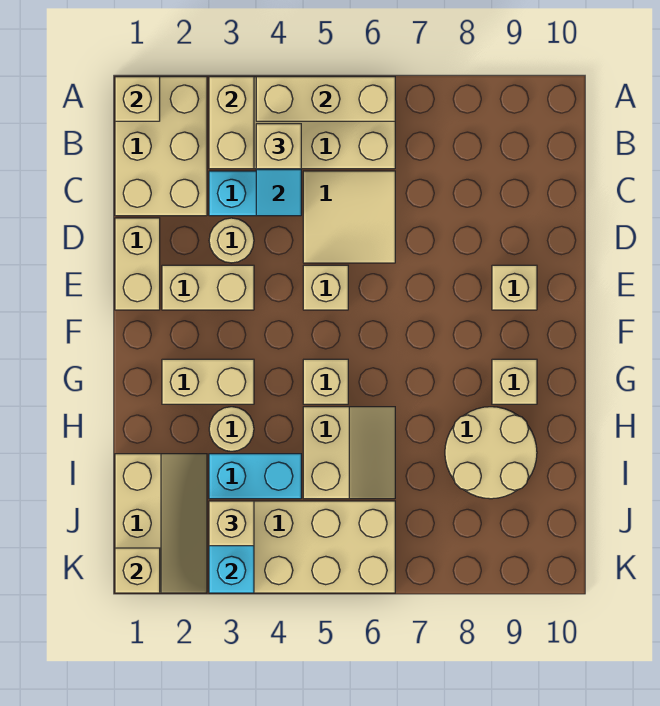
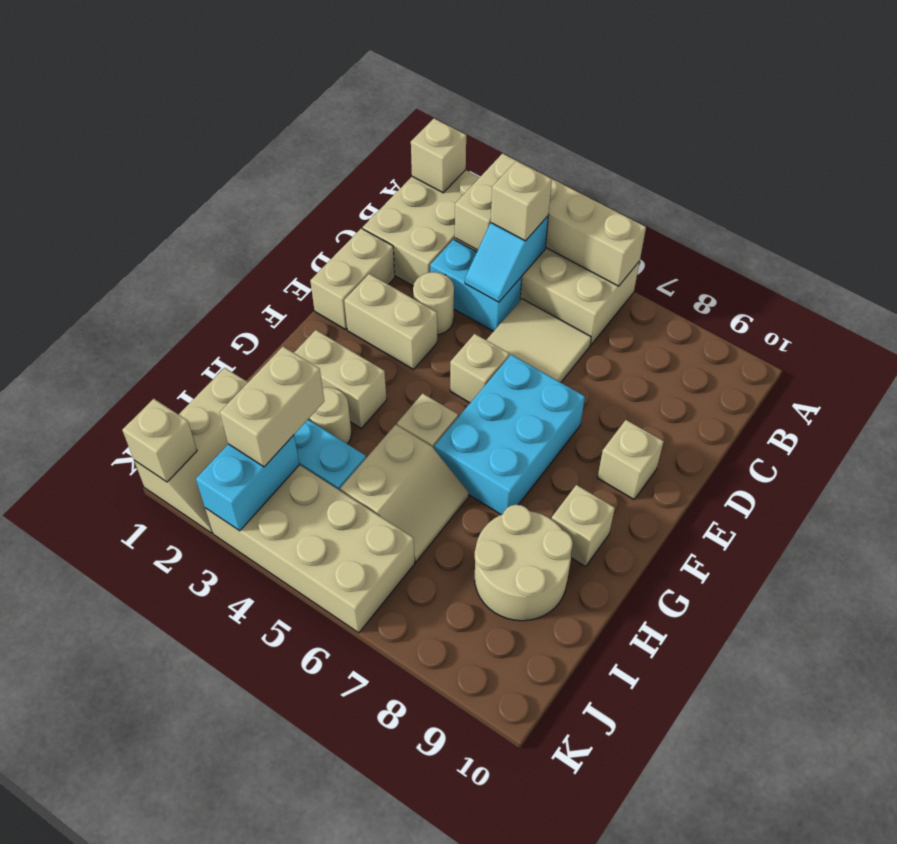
none -> cyan 2x3 brick [434,355,585,515]
tan 1x1 brick [209,501,254,546] -> tan 1x2 brick [220,347,324,467]

